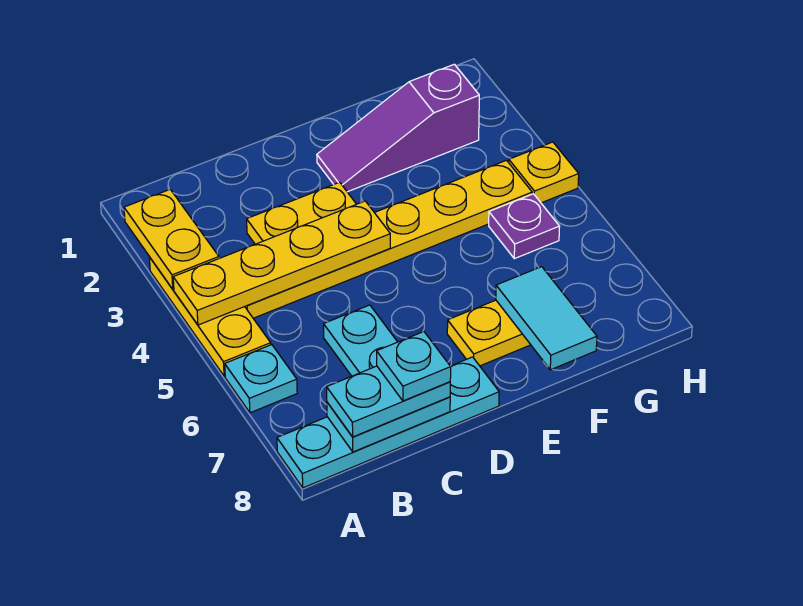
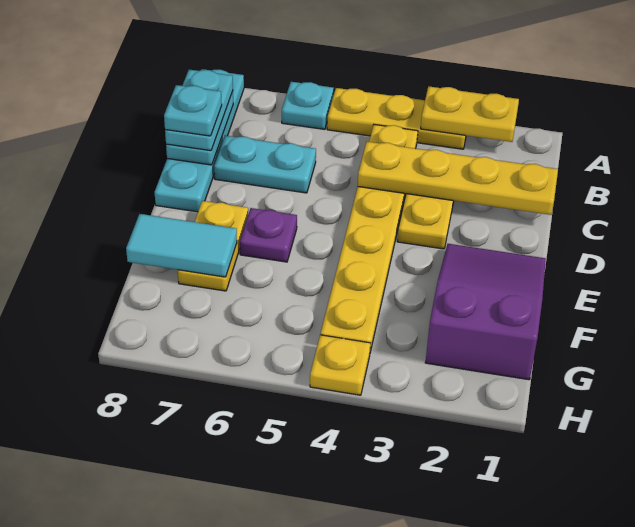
yellow 1x4 plate [173,201,390,325] -> yellow 1x4 plate turned to [358,142,558,215]
purple 1x3 slope [317,64,479,192] -> purple 2x3 slope [425,244,546,380]
purple 1x1 plate [489,194,560,259] -> purple 1x1 plate moved to [240,208,297,262]

